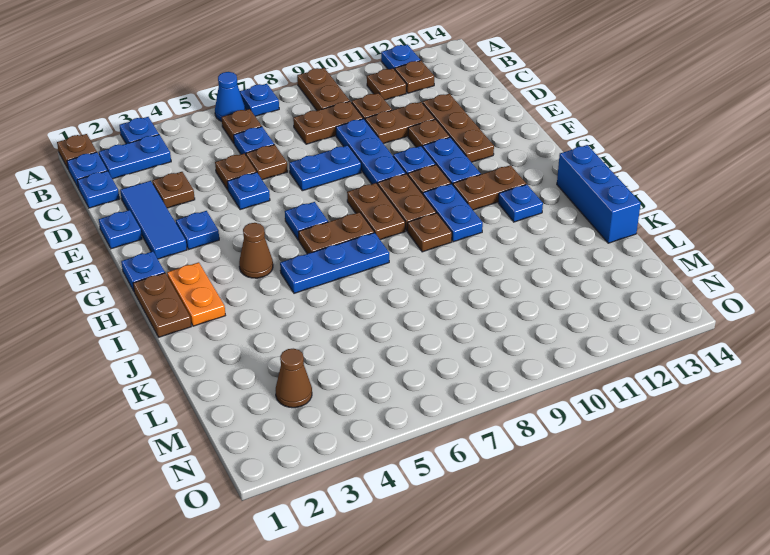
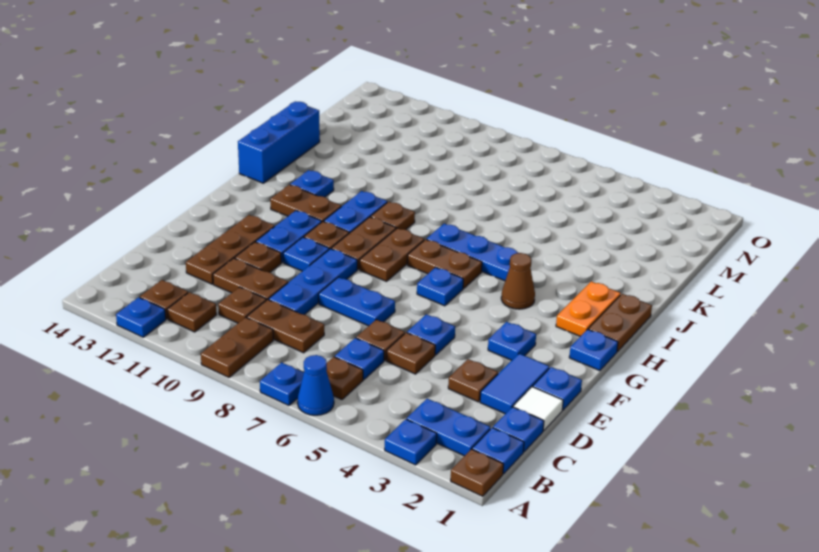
none -> white 1x1 tile [513,387,563,431]
blue 1x3 tile [120,181,187,259] -> blue 1x2 tile [480,354,549,414]
brown 1x1 cone [276,349,312,408] -> none

